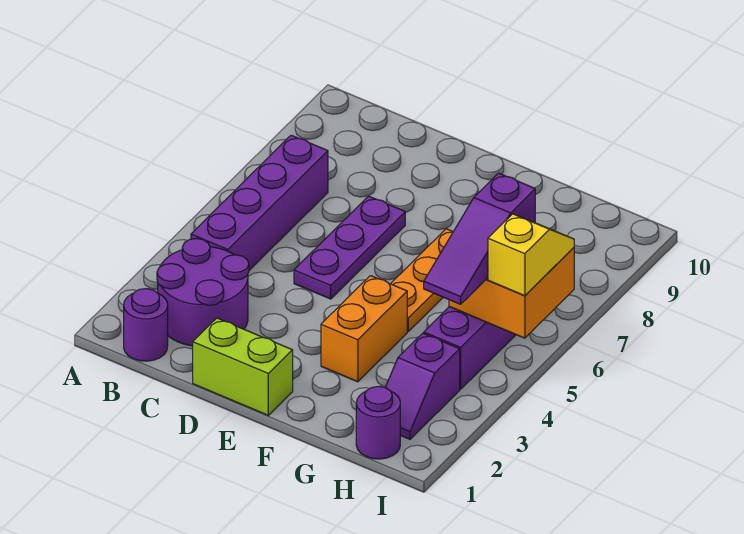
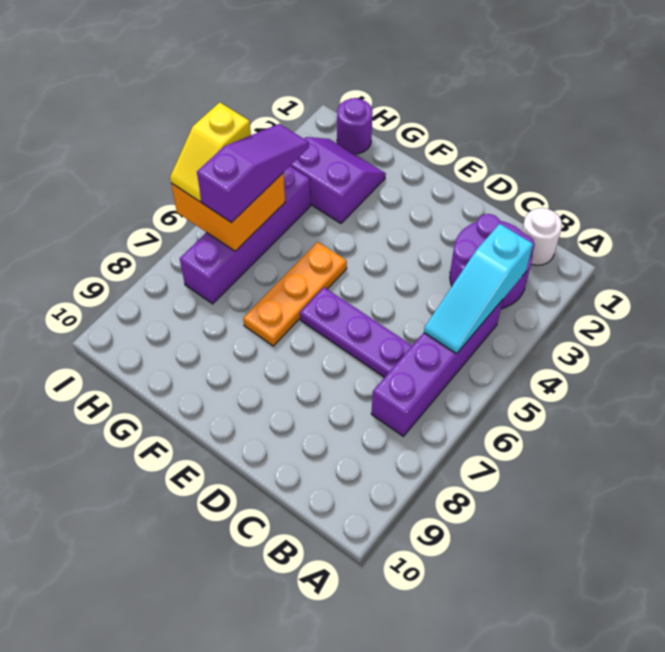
purple 1x1 round brick [124,289,168,361] -> white 1x1 round brick [522,208,562,265]
none -> cyan 1x3 slope [424,224,533,353]
lime 1x2 brick [193,318,293,415] -> none
purple 1x3 plate [294,196,405,299] -> purple 1x3 plate turned to [300,287,412,377]
orange 1x2 brick [321,276,407,382] -> none
purple 1x2 slope [385,333,460,439] -> purple 2x2 slope [291,137,386,223]

